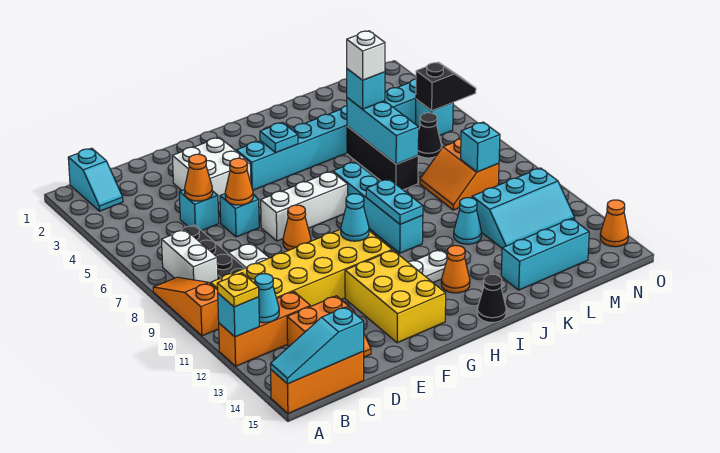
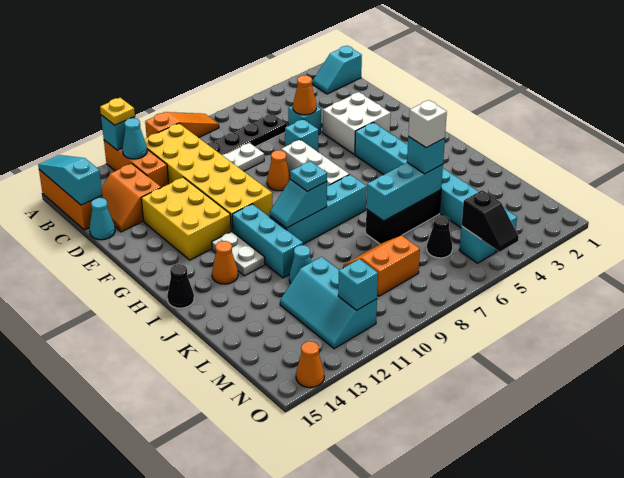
white 1x2 brick [161,230,218,284] -> none
orange 1x1 cone [225,158,253,205] -> none
yellow 2x3 brick [345,250,446,343] -> yellow 2x3 brick turned to [141,177,231,260]
cyan 1x1 cone [341,194,369,241] -> cyan 1x1 cone moved to [89,198,115,240]
cyan 1x1 plate [260,123,298,153] -> cyan 1x1 plate moved to [290,161,327,191]
cyan 1x2 plate [366,179,423,224] -> cyan 1x2 slope [270,180,327,228]
cyan 1x3 brick [501,218,589,290] -> cyan 1x3 brick moved to [232,204,303,278]
cyan 1x1 brick [461,122,500,172] -> cyan 1x1 brick moved to [338,259,378,310]

